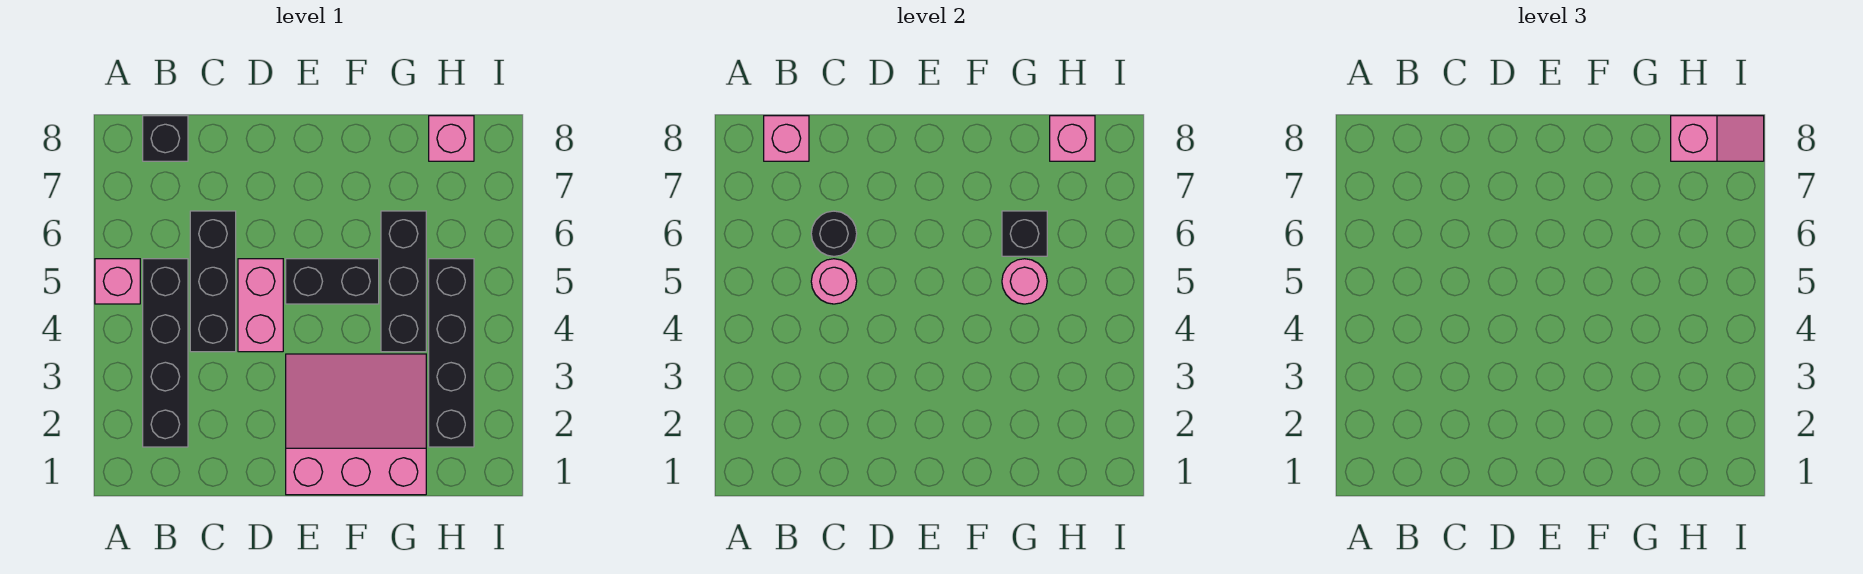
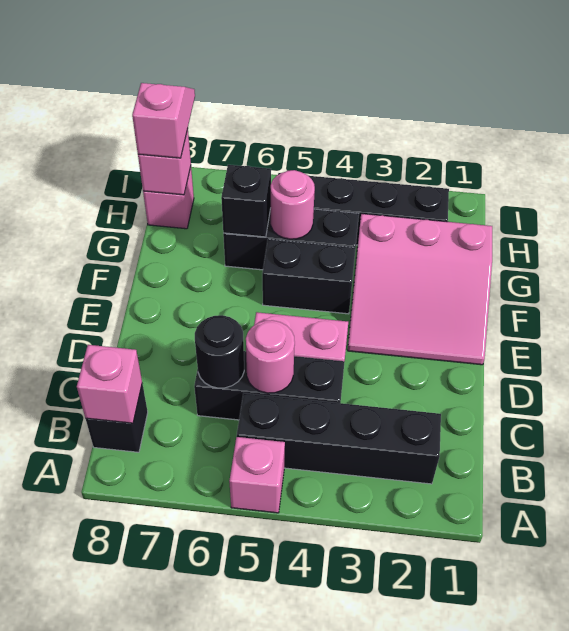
pink 3x3 slope [286,354,426,495] -> pink 3x3 slope turned to [348,214,492,365]
black 1x2 brick [286,259,379,304] -> black 1x2 brick turned to [262,239,356,314]

